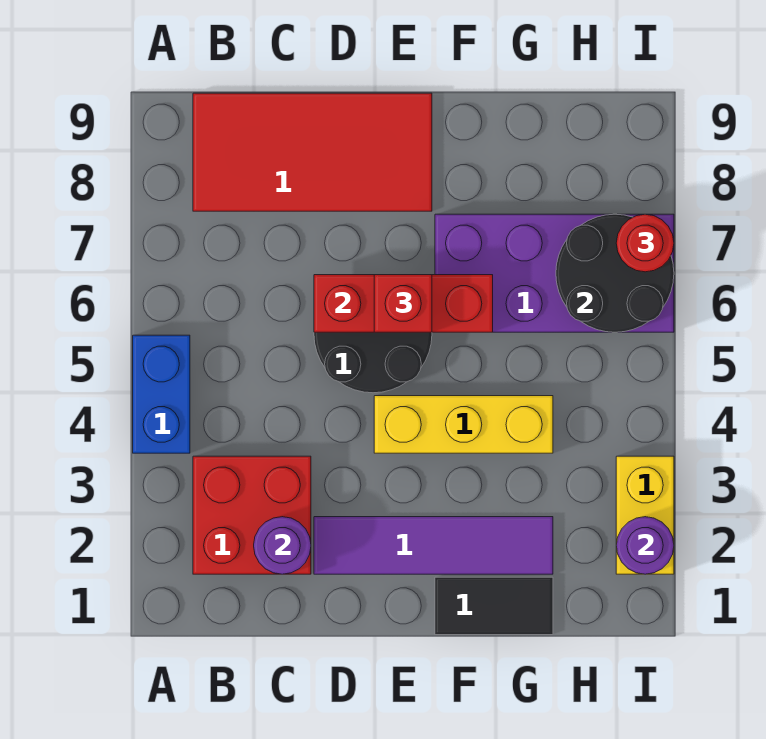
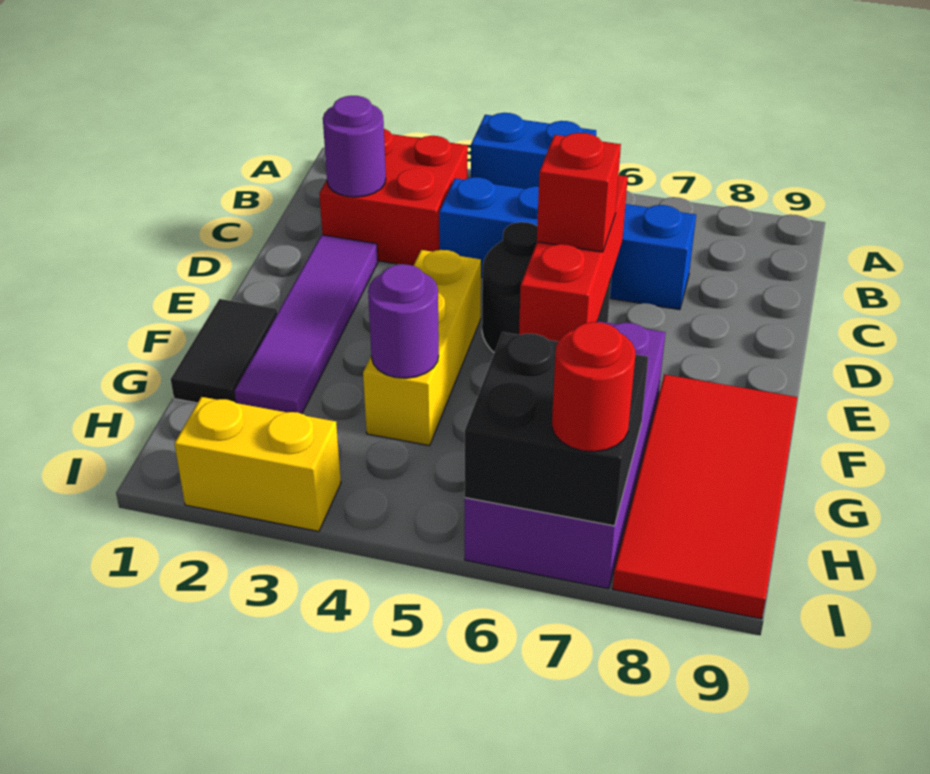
red 2x4 tile [193,93,432,211] -> red 2x4 tile moved to [613,374,797,619]
none -> blue 1x4 brick [439,177,696,310]
black 2x2 round brick [556,214,674,332] -> black 2x2 brick [465,332,648,526]
purple 1x1 round brick [616,517,674,574] -> purple 1x1 round brick moved to [368,264,439,378]

